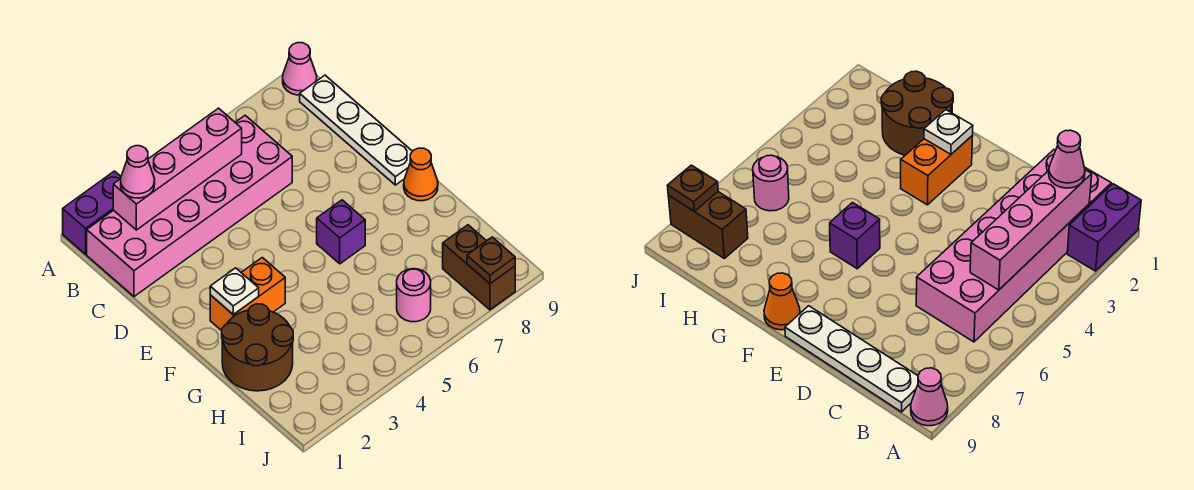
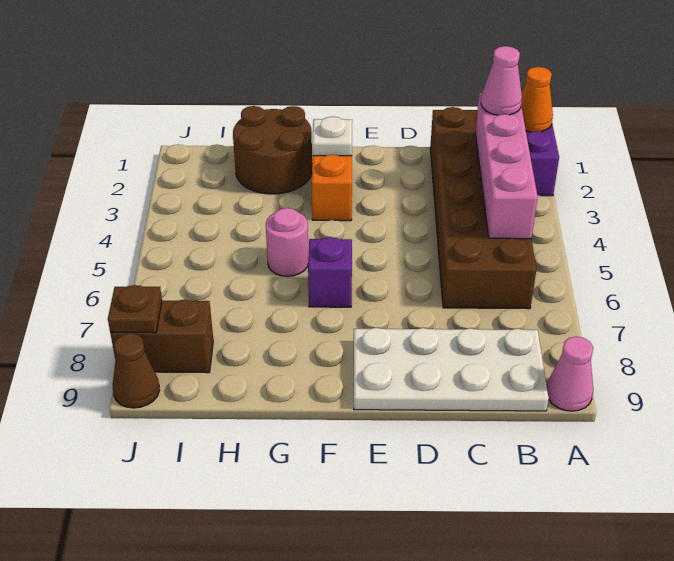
pink 2x6 brick [87,115,292,297] -> brown 2x6 brick [430,107,537,309]
white 1x4 plate [300,75,413,185] -> white 2x4 plate [354,328,549,411]
orange 1x1 cone [404,148,438,201] -> orange 1x1 cone moved to [521,67,553,132]
pink 1x1 round brick [397,269,431,322] -> pink 1x1 round brick moved to [266,208,308,276]
none -> brown 1x1 cone [113,333,160,408]

